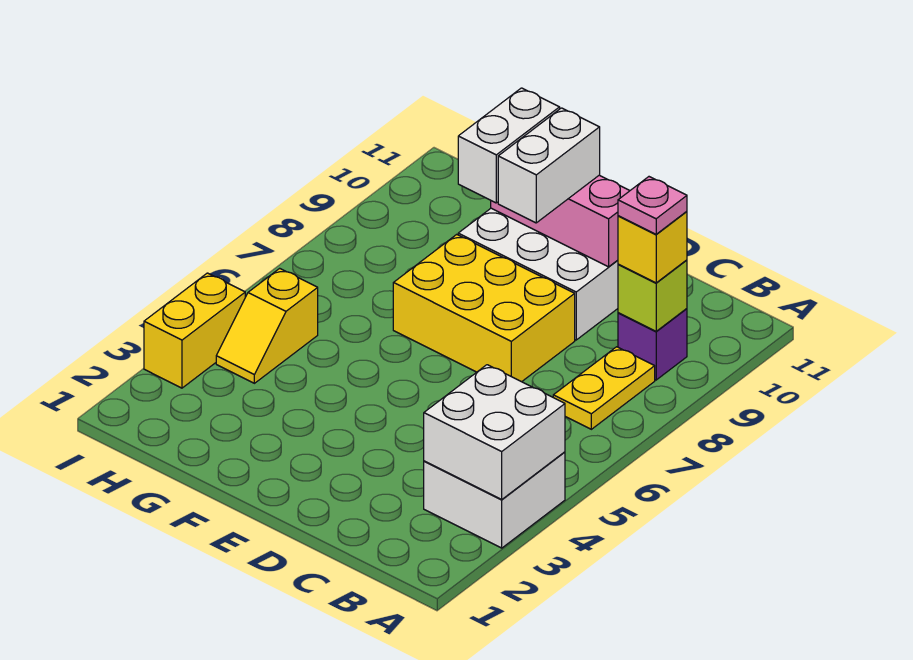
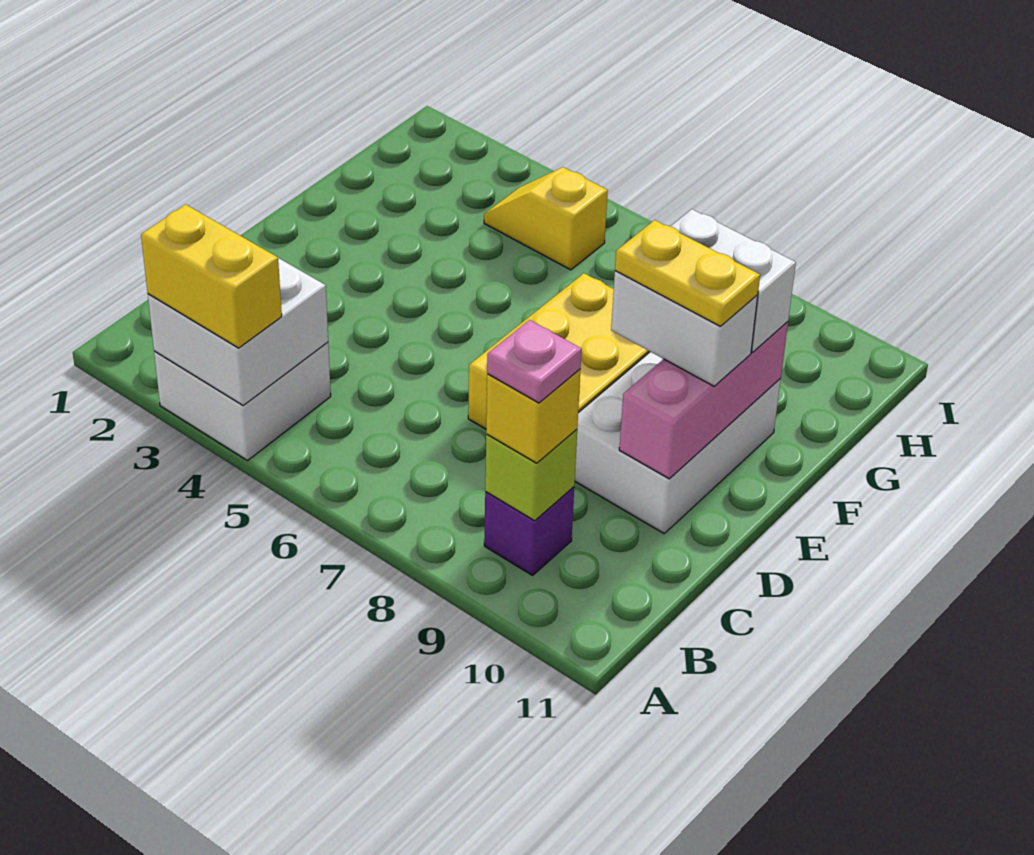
yellow 1x2 plate [553,347,655,429] -> yellow 1x2 plate moved to [615,220,760,326]
yellow 1x2 brick [144,273,245,388] -> yellow 1x2 brick moved to [141,204,282,348]

